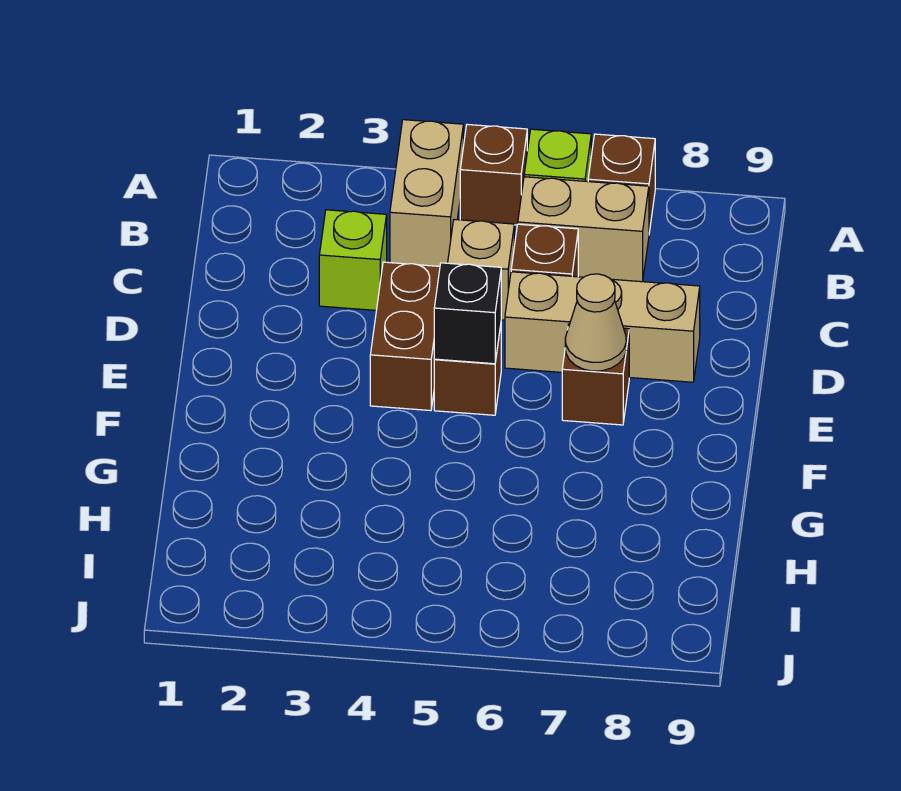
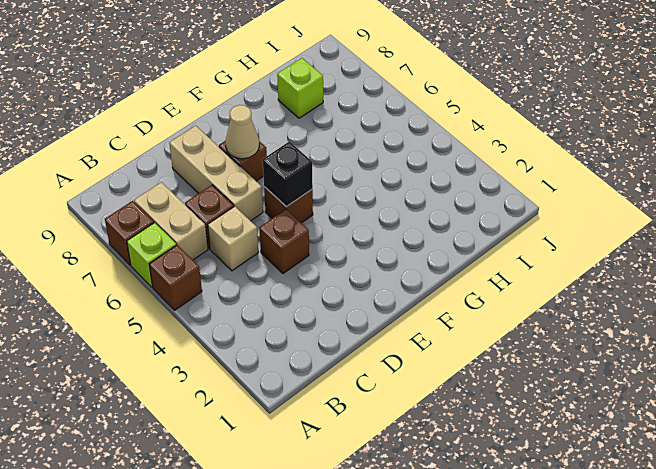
tan 1x2 brick [390,120,463,266] -> none
lime 1x1 brick [319,210,387,310] -> lime 1x1 brick moved to [277,58,323,118]
brown 1x2 brick [370,262,440,411] -> brown 1x1 brick [259,209,309,274]

